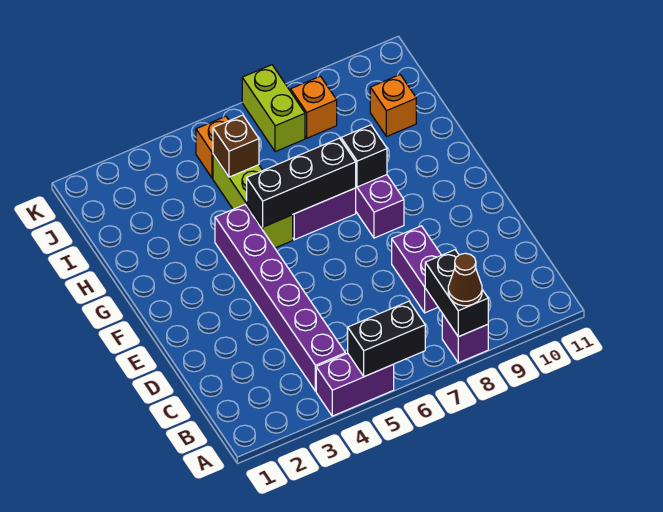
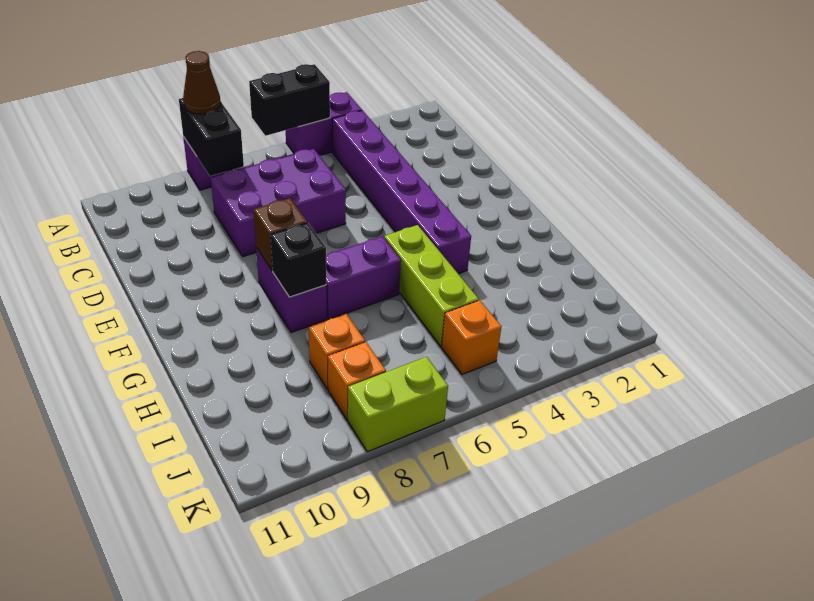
purple 1x2 brick [392,226,441,313] -> purple 2x3 brick [211,148,346,257]
black 1x3 brick [247,138,356,227] -> none
brown 1x1 brick [213,115,259,177] -> brown 1x1 brick moved to [253,198,307,271]
orange 1x1 brick [370,75,416,137] -> orange 1x1 brick moved to [309,314,365,389]
lime 1x2 brick [242,65,305,152] -> lime 1x2 brick turned to [348,357,448,452]

